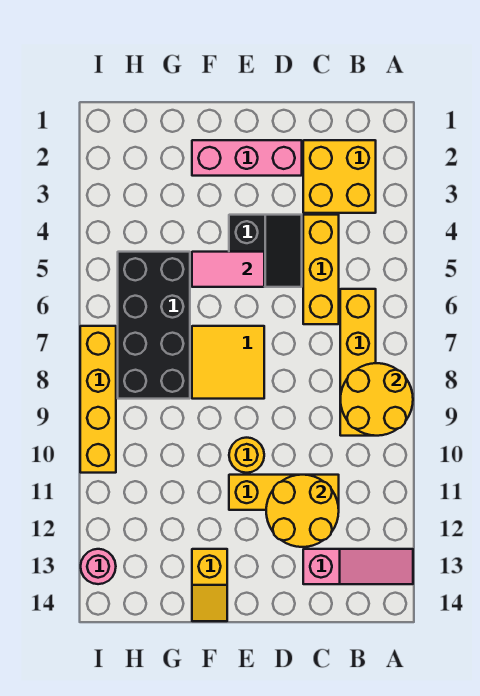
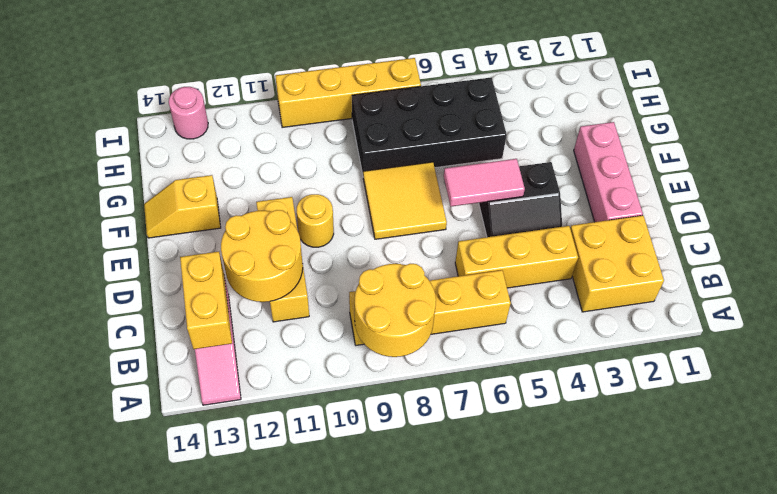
none -> yellow 1x2 brick [180,252,232,349]
pink 1x2 tile [192,252,264,287] -> pink 1x2 tile turned to [444,159,525,206]

